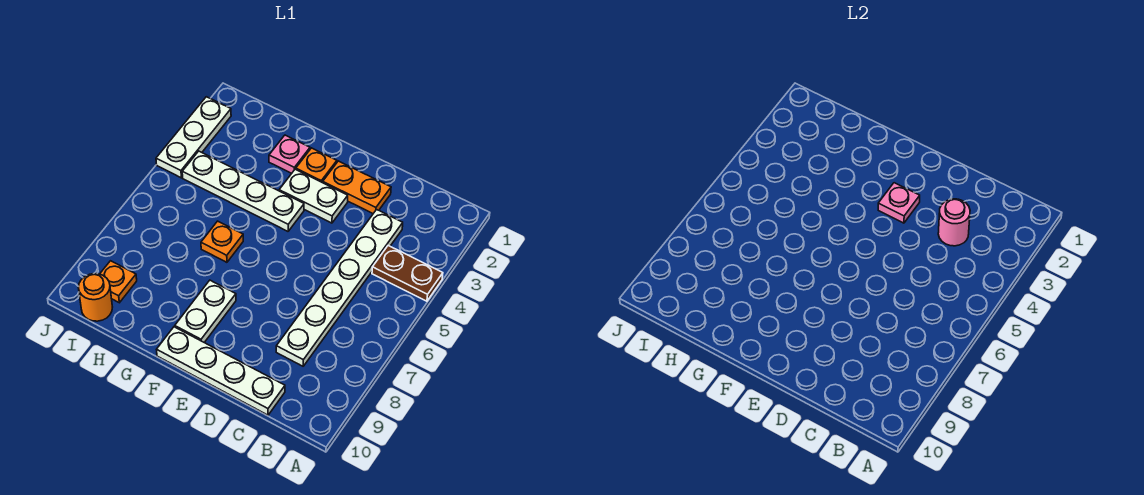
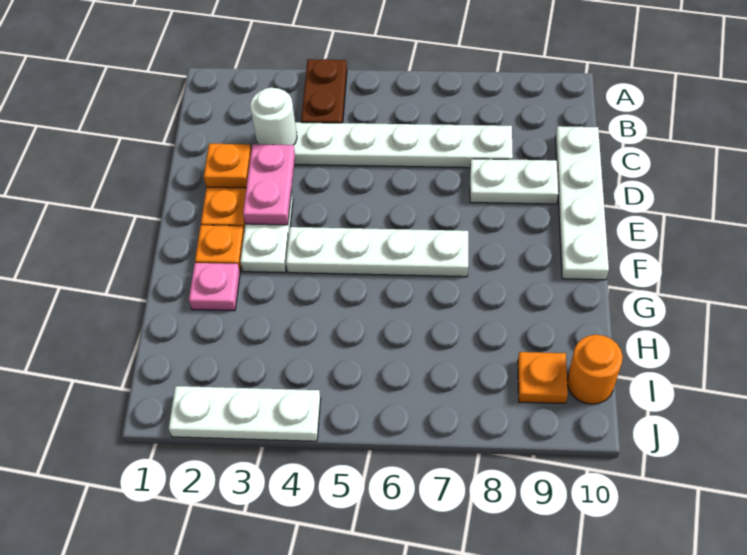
pink 1x1 round brick [938,199,970,246] -> white 1x1 round brick [250,87,297,145]
pink 1x1 plate [878,183,920,223] -> pink 1x2 plate [243,144,295,225]
white 1x4 plate [182,151,304,231] -> white 1x4 plate turned to [286,227,468,277]
white 1x2 plate [175,280,236,342] -> white 1x2 plate moved to [470,159,558,204]
orange 1x1 plate [201,221,243,262] -> orange 1x1 plate moved to [204,144,251,188]

